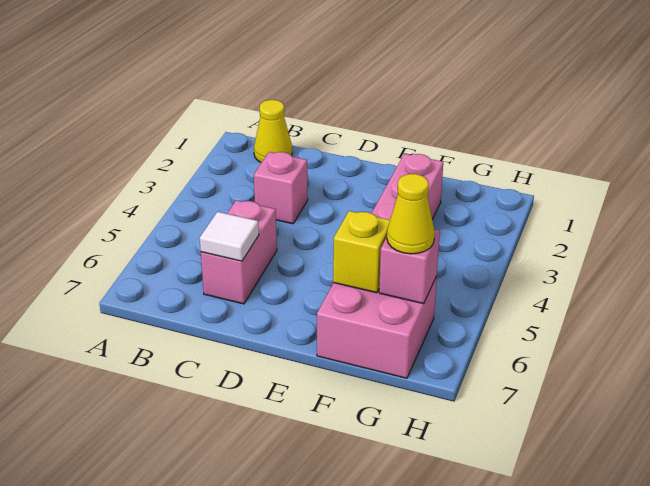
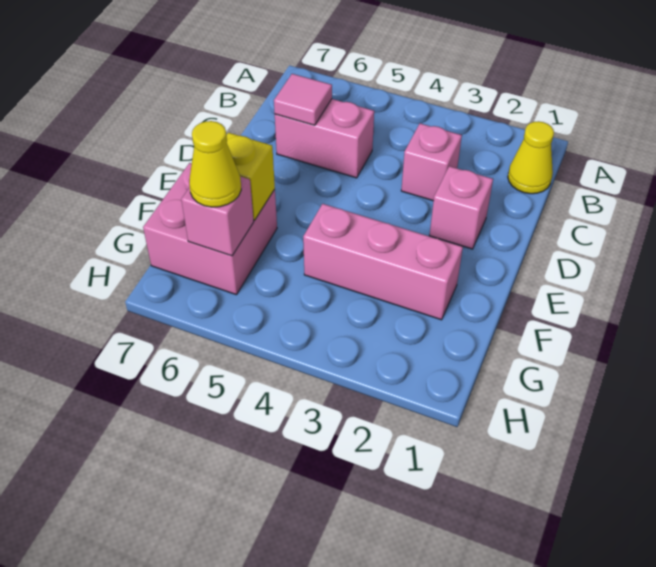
white 1x1 tile [200,212,259,261] -> pink 1x1 tile [274,74,332,125]
none -> pink 1x1 brick [430,166,493,249]

